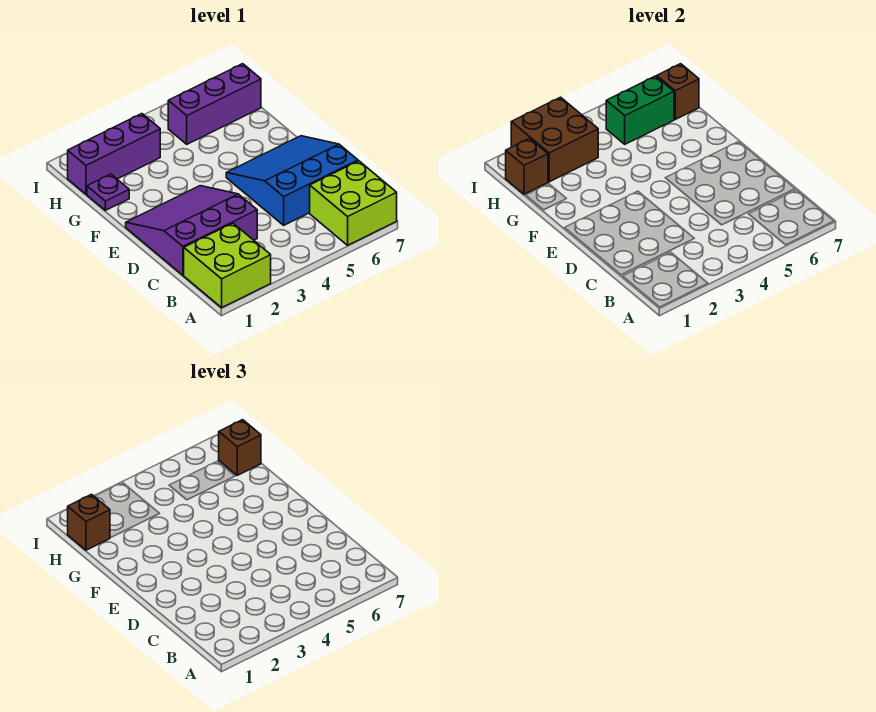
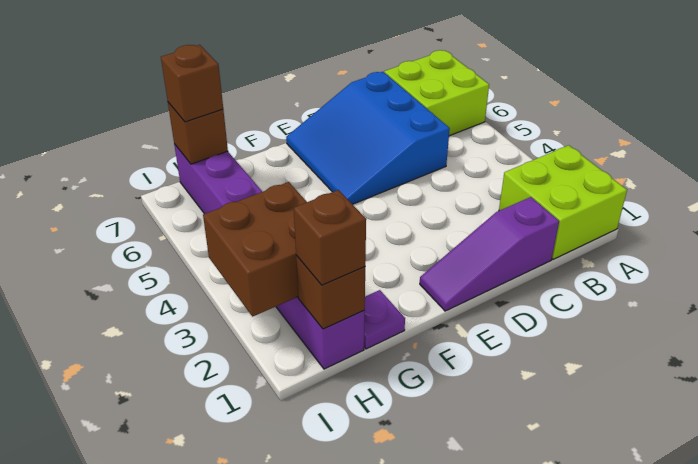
purple 3x3 slope [126,186,257,275] -> purple 1x3 slope [420,197,559,311]
green 1x2 brick [606,76,674,144] -> none

